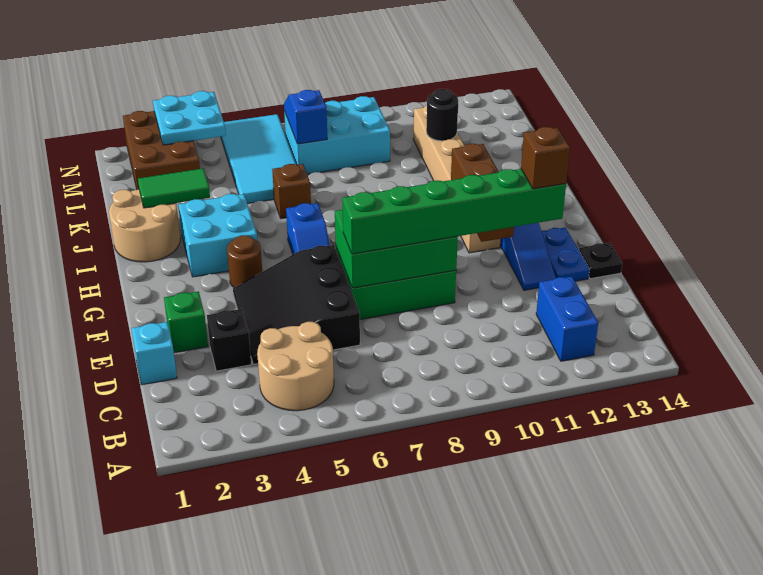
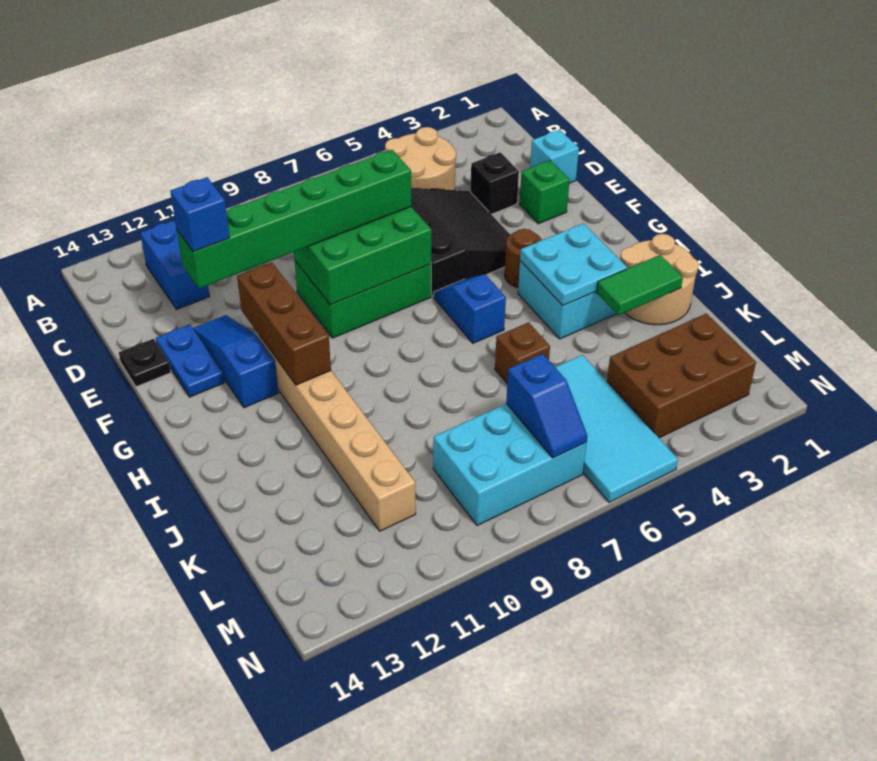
brown 1x1 brick [521,127,570,189] -> blue 1x1 brick [170,177,230,252]
black 1x1 round brick [426,89,458,141] -> none
brown 2x3 brick [123,111,200,190] -> brown 2x3 brick turned to [607,313,756,438]
cyan 2x2 plate [153,91,226,145] -> cyan 2x2 plate moved to [520,223,627,306]

